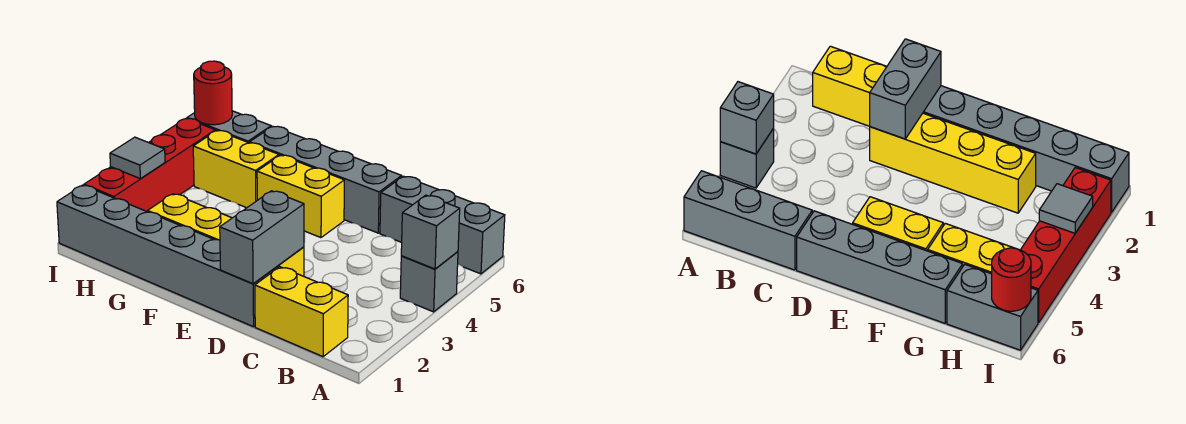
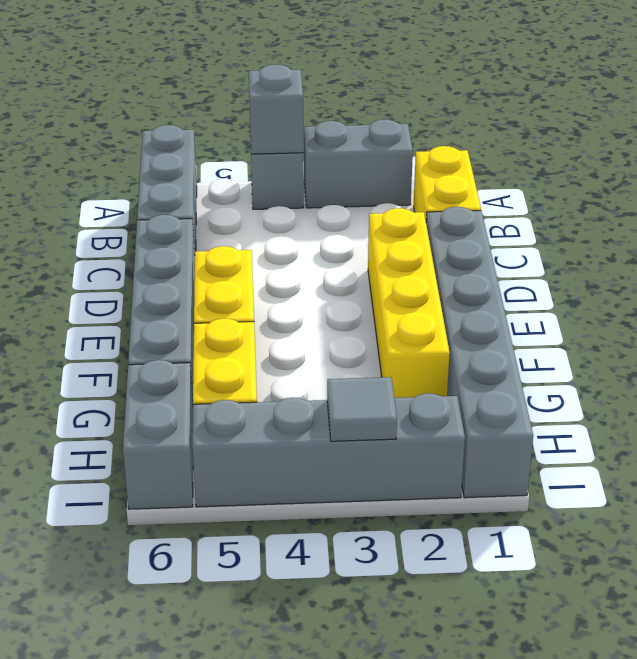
grey 1x2 brick [220,191,304,284] -> grey 1x2 brick moved to [304,120,413,208]
red 1x4 brick [84,118,215,212] -> grey 1x4 brick [192,393,465,507]
red 1x1 round brick [194,61,232,125] -> none

